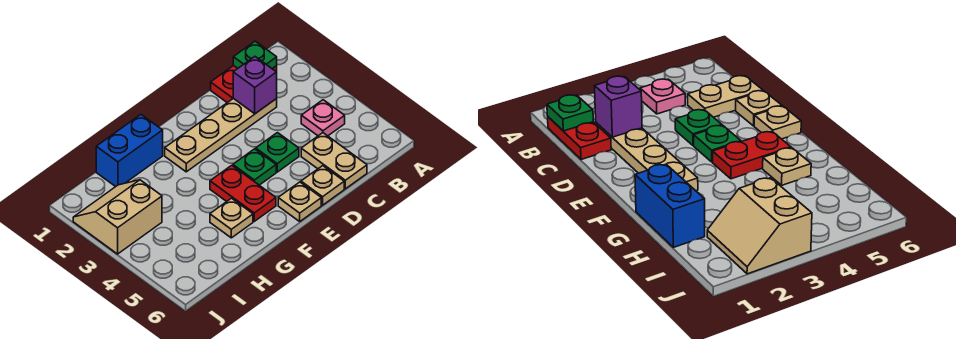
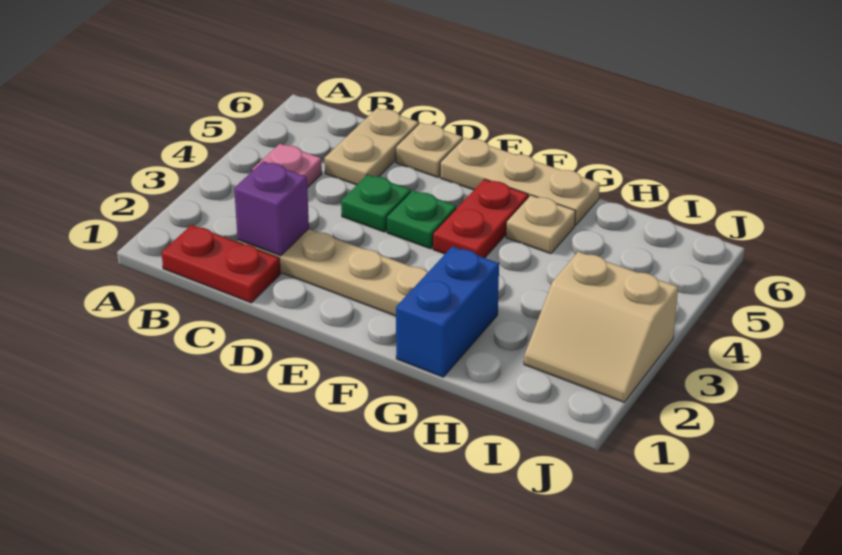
green 1x1 plate [233,41,277,69] -> none
tan 1x1 plate [278,182,321,221] -> tan 1x3 plate [440,138,600,225]
blue 1x2 brick [96,115,163,187] -> blue 1x2 brick turned to [396,246,499,377]

